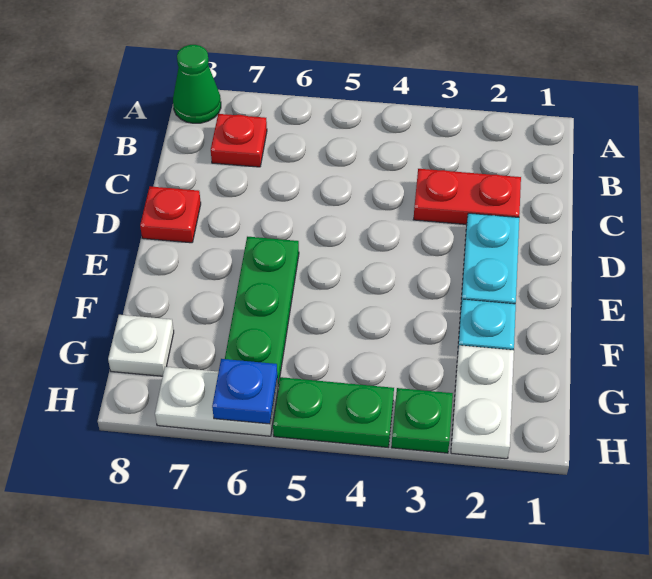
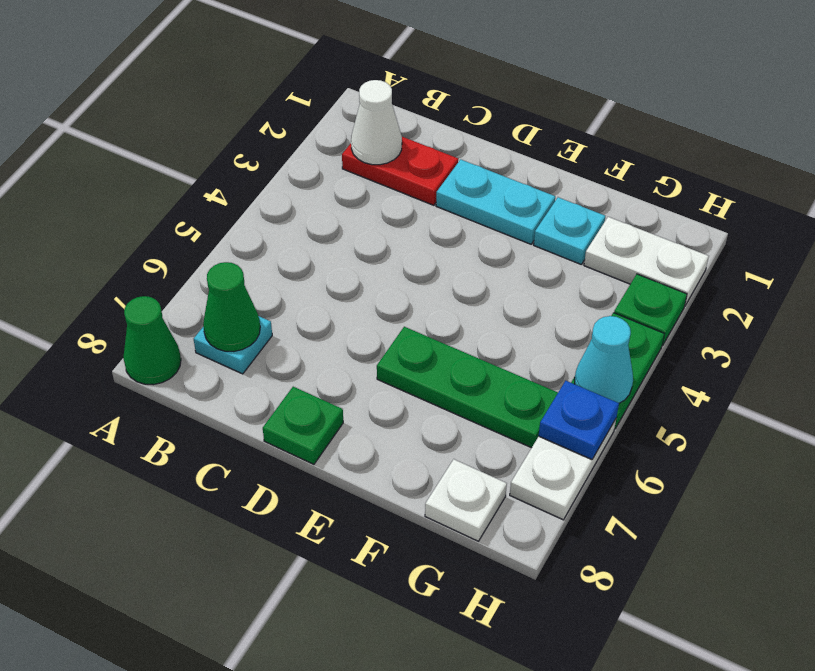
none -> white 1x1 cone [351,80,402,165]
red 1x1 plate [211,114,267,167] -> cyan 1x1 plate [194,316,272,374]
none -> green 1x1 cone [203,262,260,352]
red 1x2 plate [413,169,521,224] -> red 1x2 plate turned to [342,137,458,205]
red 1x1 plate [140,186,201,243] -> green 1x1 plate [263,387,343,464]
none -> cyan 1x1 cone [575,316,633,403]

